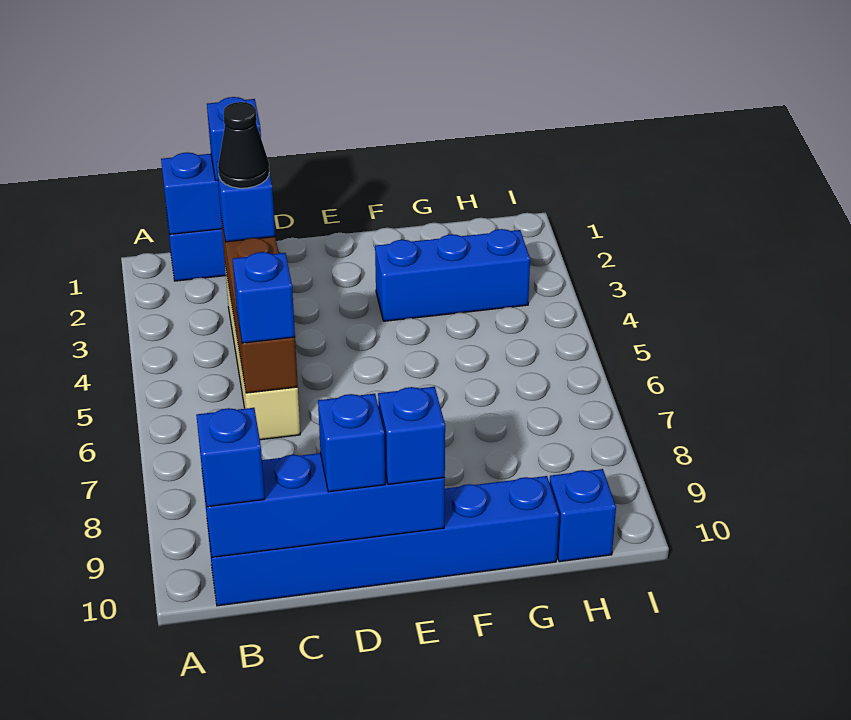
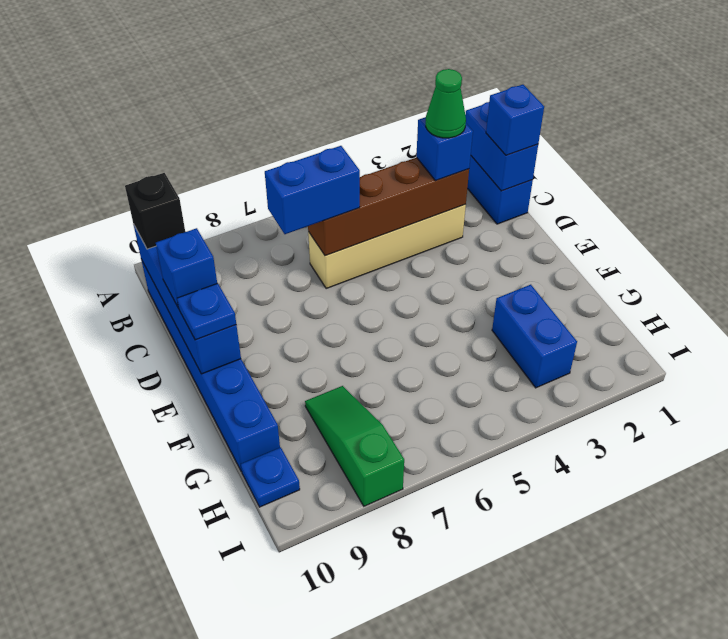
blue 1x1 brick [196,408,265,507] -> black 1x1 brick [125,173,185,249]
black 1x1 cone [218,102,269,188] -> green 1x1 cone [426,69,466,138]
blue 1x1 brick [233,252,295,343] -> blue 1x2 brick [265,146,360,234]
blue 1x1 brick [378,387,445,484] -> blue 1x1 plate [177,283,236,340]
blue 1x3 brick [375,229,530,321] -> blue 1x2 brick [492,285,577,388]
none -> green 1x3 slope [305,386,404,506]
blue 1x1 brick [549,469,616,562] -> blue 1x1 plate [241,447,300,507]

